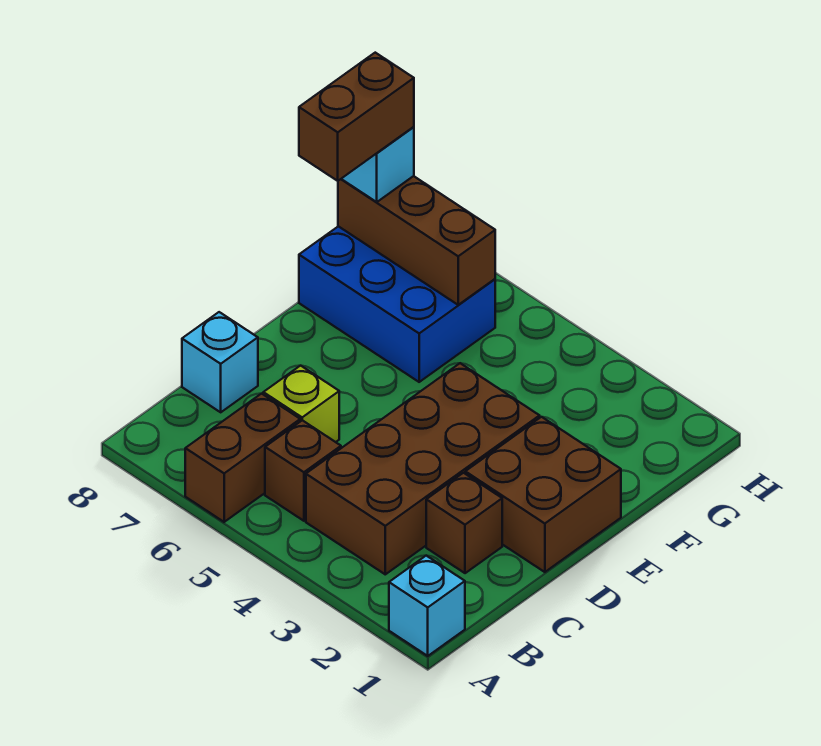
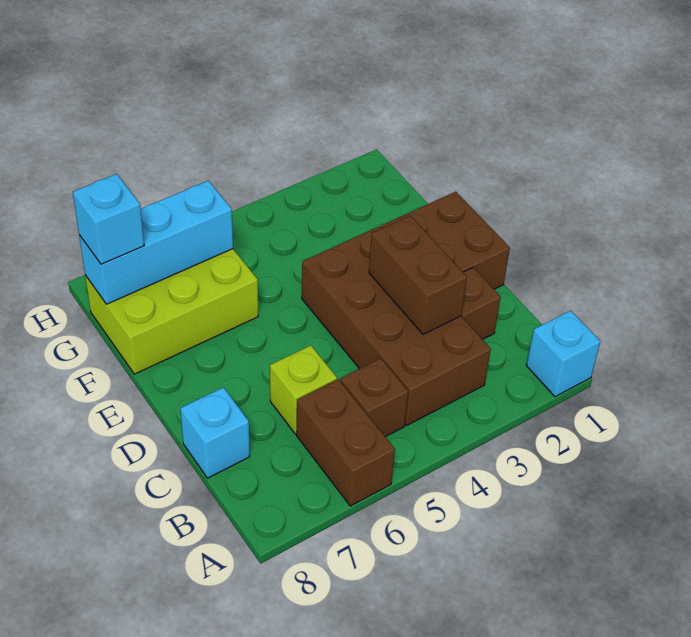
blue 2x3 brick [299,226,495,382] -> lime 2x3 brick [85,249,258,374]
brown 1x2 brick [299,53,414,181] -> brown 1x2 brick moved to [369,216,467,334]
brown 1x3 brick [338,176,495,305] -> cyan 1x3 brick [79,181,233,304]

